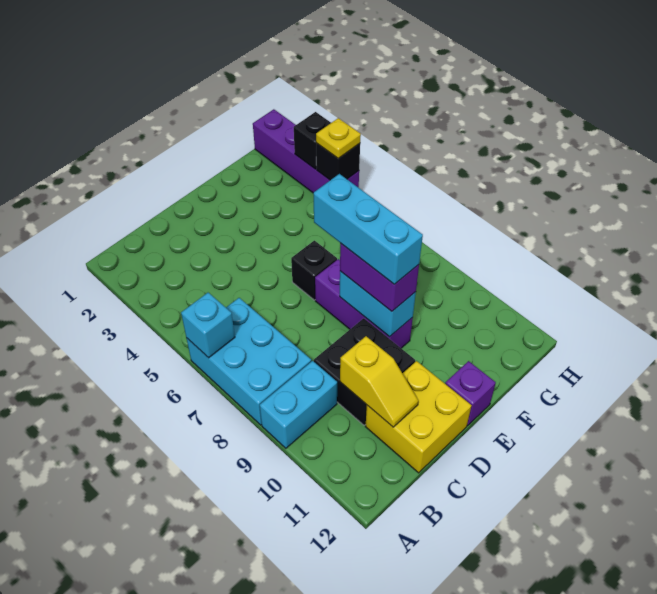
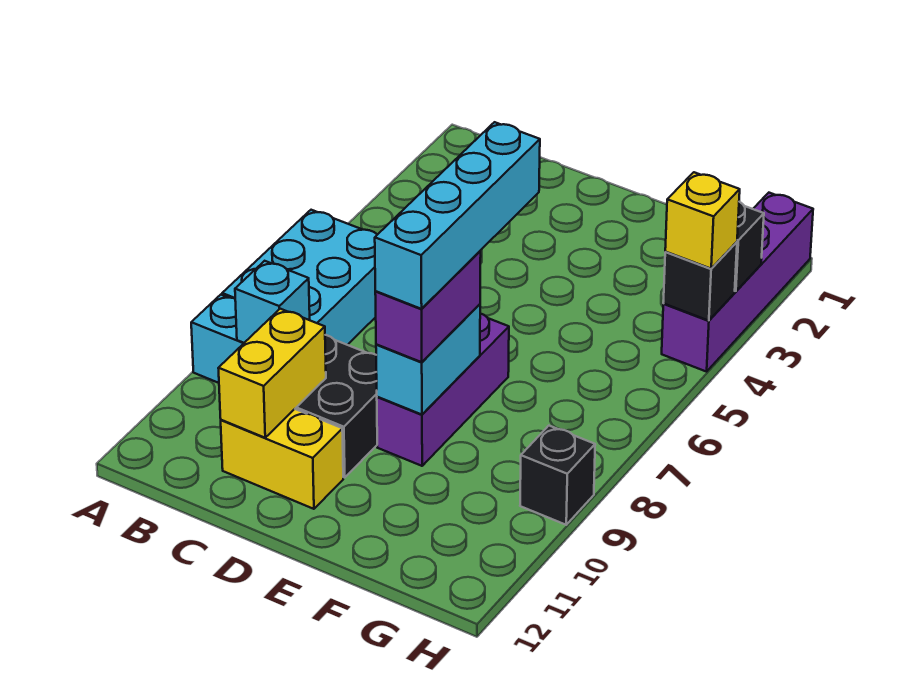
cyan 1x1 brick [181,293,235,358] -> cyan 1x1 brick moved to [235,261,310,343]
yellow 1x2 slope [340,336,419,427] -> yellow 1x2 brick [218,309,326,438]
yellow 2x2 brick [365,361,472,473] -> yellow 1x2 brick [221,409,343,509]
black 1x1 brick [291,241,337,300] -> black 1x1 brick moved to [520,426,595,525]
cyan 1x3 brick [313,174,423,284] -> cyan 1x4 brick [375,122,540,309]
purple 1x1 brick [445,361,496,426] -> none
yellow 1x1 plate [316,118,361,159] -> yellow 1x1 brick [665,172,740,269]

